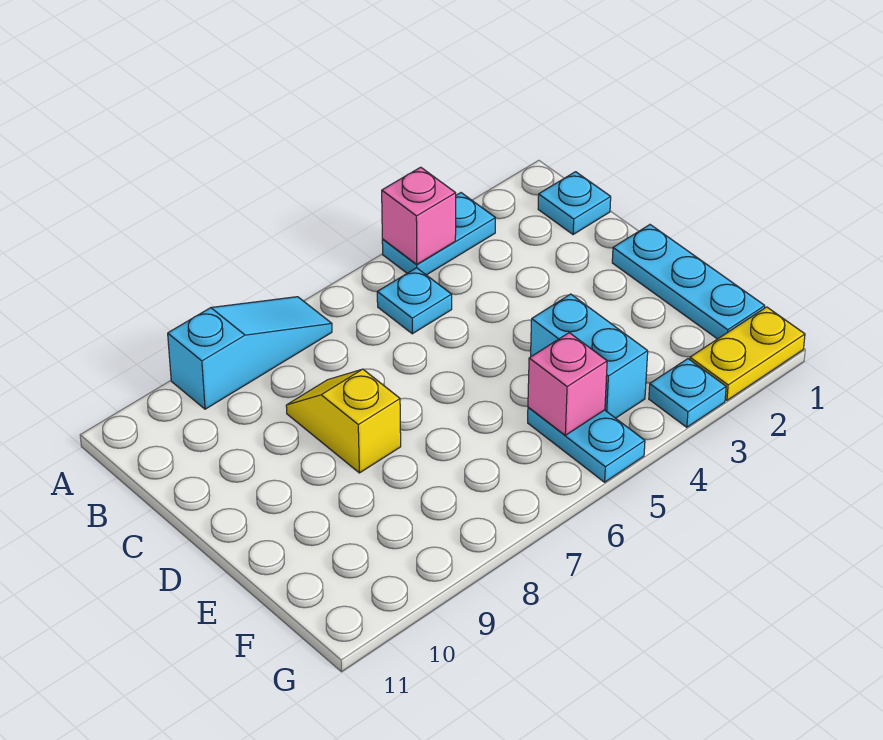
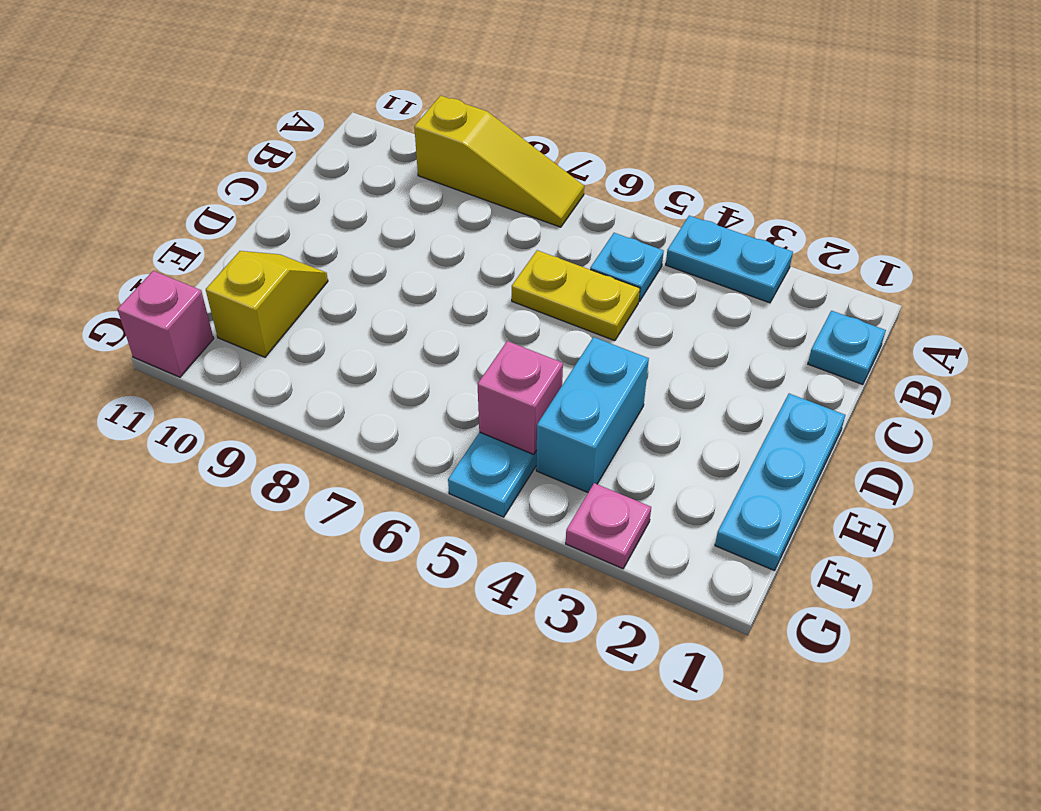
pink 1x1 brick [382,167,456,264] -> pink 1x1 brick moved to [117,271,214,377]
cyan 1x3 slope [168,297,332,409] -> yellow 1x3 slope [414,96,584,227]
yellow 1x2 slope [286,369,401,473] -> yellow 1x2 slope moved to [206,251,328,357]
yellow 1x2 plate [690,307,805,400] -> yellow 1x2 plate moved to [512,250,640,341]
cyan 1x1 plate [649,359,726,427] -> pink 1x1 plate [566,483,651,569]

